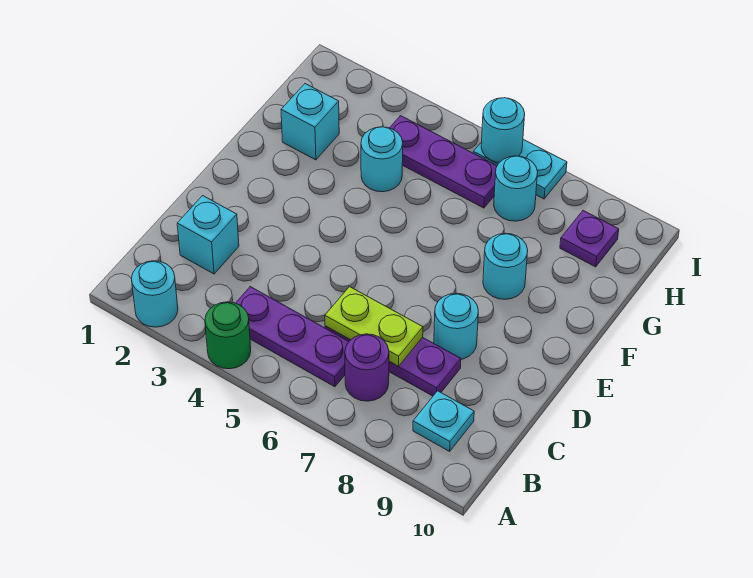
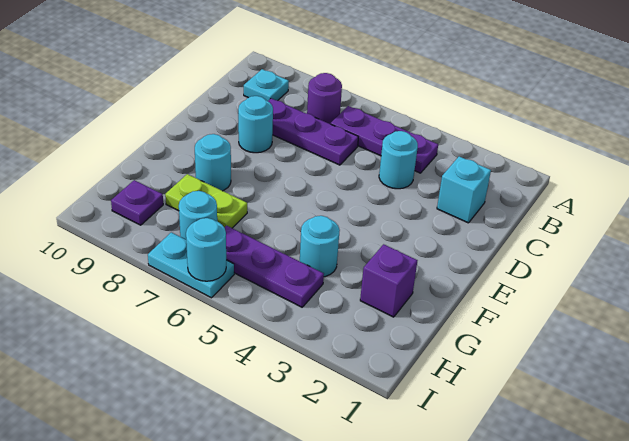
cyan 1x1 round brick [131,261,178,327] -> cyan 1x1 round brick moved to [379,131,418,189]
green 1x1 round brick [205,302,251,369] -> none
lime 1x2 plate [325,287,423,367] -> lime 1x2 plate moved to [165,174,247,228]
cyan 1x1 brick [281,84,339,160] -> purple 1x1 brick [360,244,417,317]

